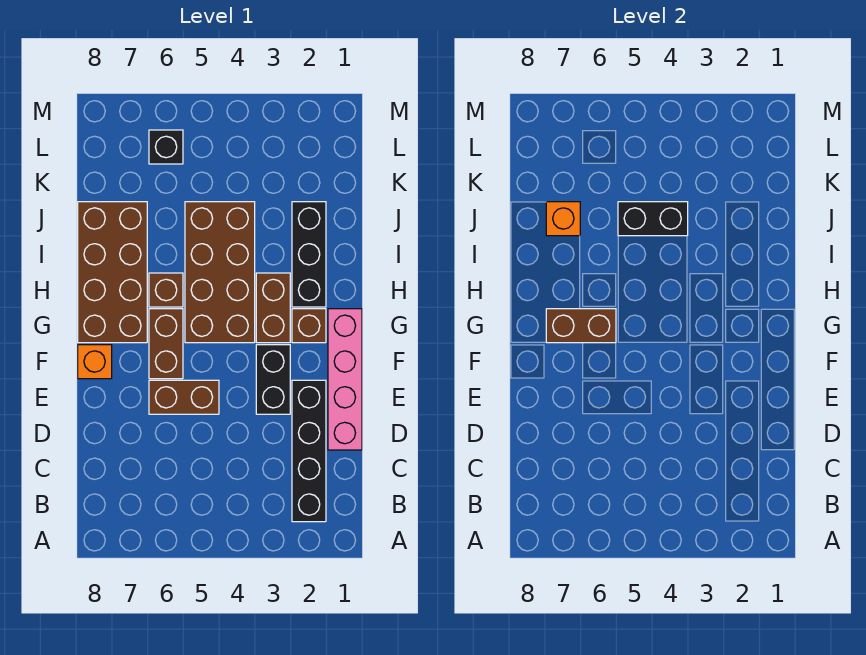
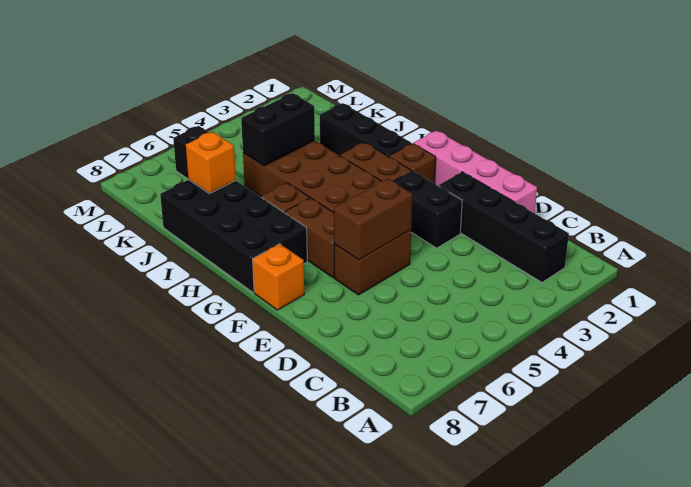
brown 1x2 brick [546,309,616,343] -> brown 1x2 brick moved to [334,179,412,260]
brown 2x4 brick [78,202,147,343] -> black 2x4 brick [160,180,307,292]

